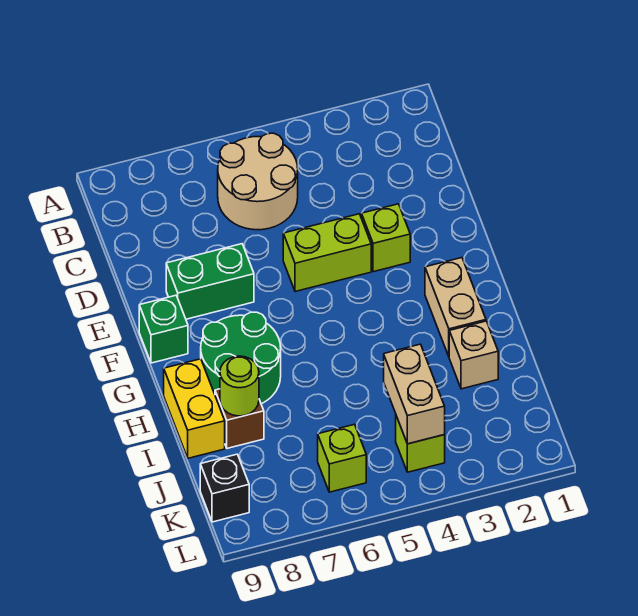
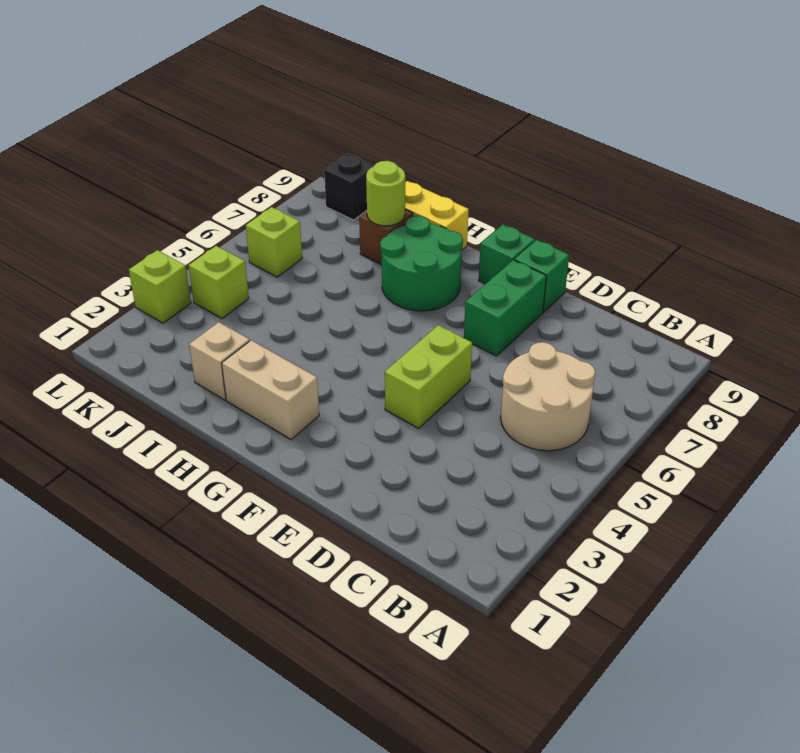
lime 1x1 brick [361,204,410,272] -> lime 1x1 brick moved to [129,250,191,323]
none -> green 1x1 brick [514,240,569,312]
tan 1x2 brick [384,344,445,444] -> none

